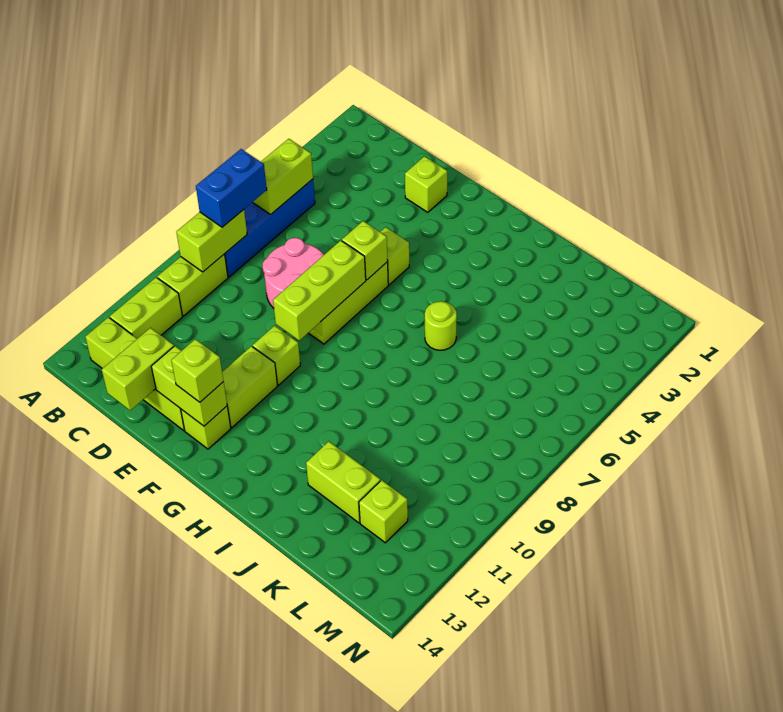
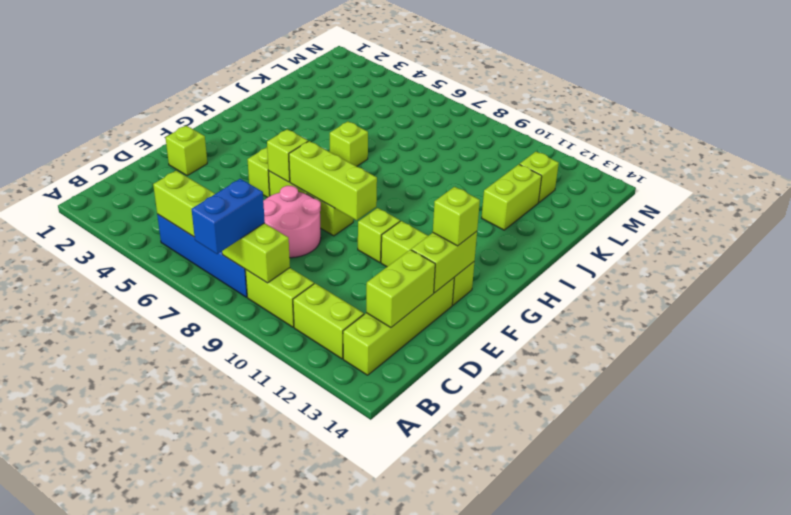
blue 1x2 brick [196,149,267,227] -> blue 1x2 brick turned to [192,179,265,254]
lime 1x2 brick [102,328,174,411] -> lime 1x2 brick turned to [366,250,435,328]
lime 1x1 round brick [425,301,457,350] -> lime 1x1 brick [330,121,368,166]

